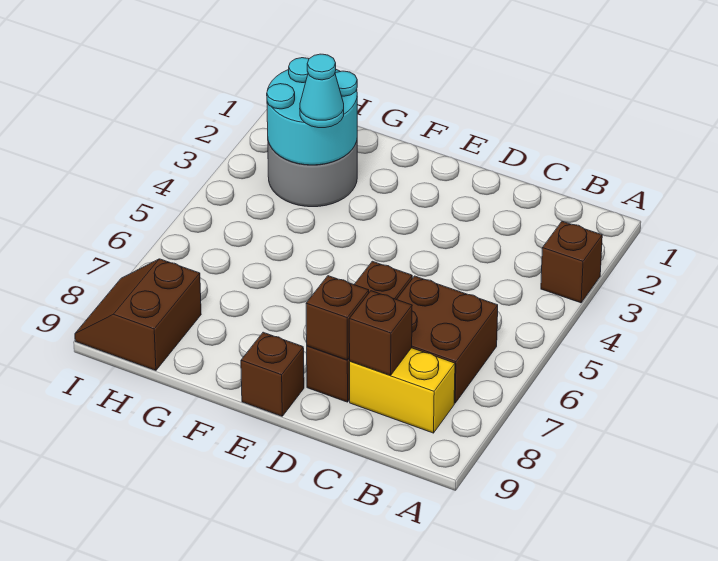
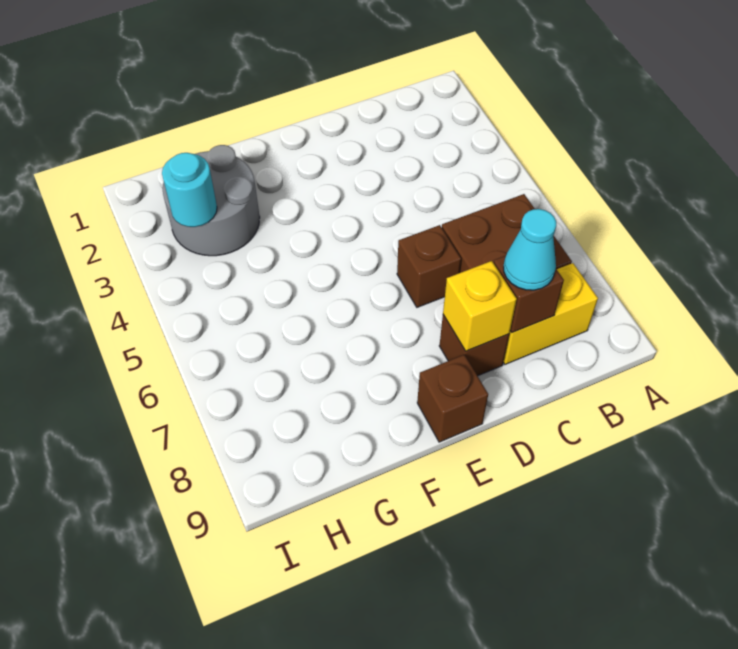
brown 1x1 brick [541,221,602,303] -> none
brown 1x1 brick [306,276,369,360] -> yellow 1x1 brick [443,261,517,351]
cyan 2x2 round brick [267,58,357,165] -> cyan 1x1 round brick [162,153,217,227]
cyan 1x1 cone [300,54,344,128] -> cyan 1x1 cone moved to [504,209,556,290]
brown 2x2 slope [75,259,201,370] -> none

